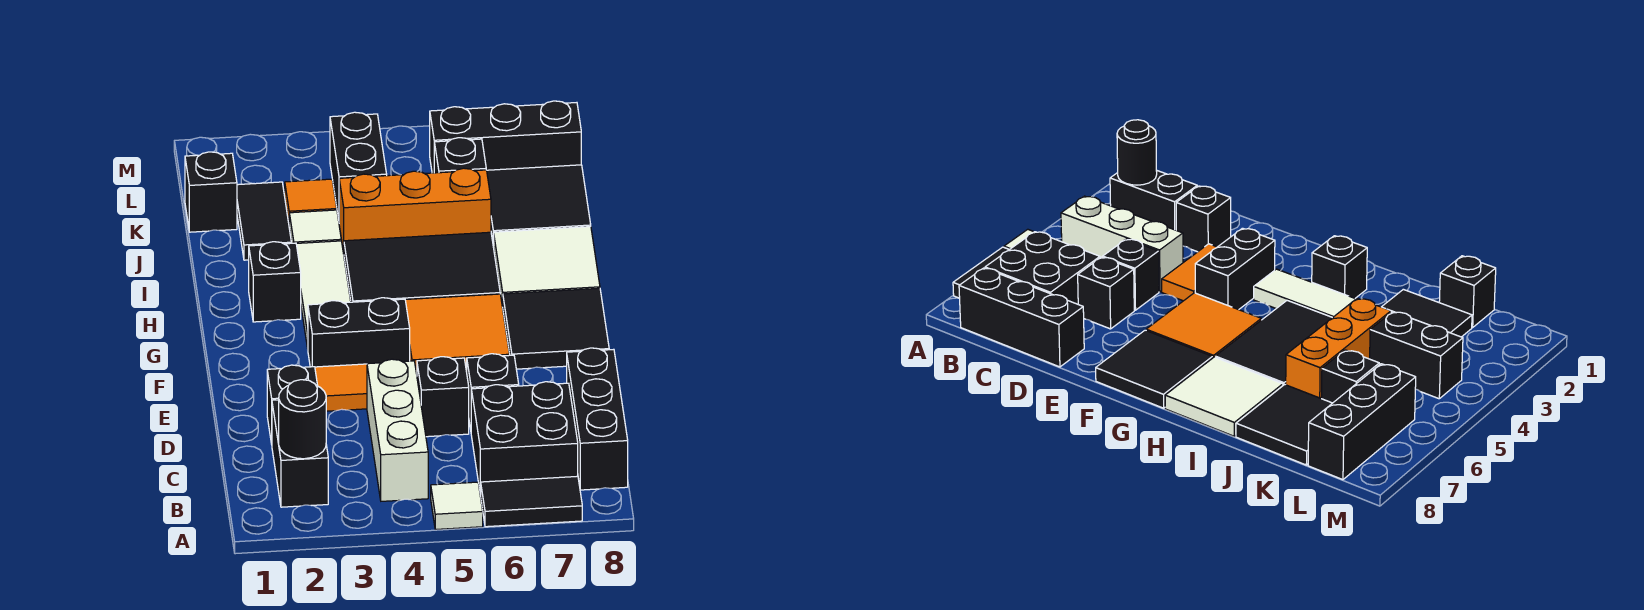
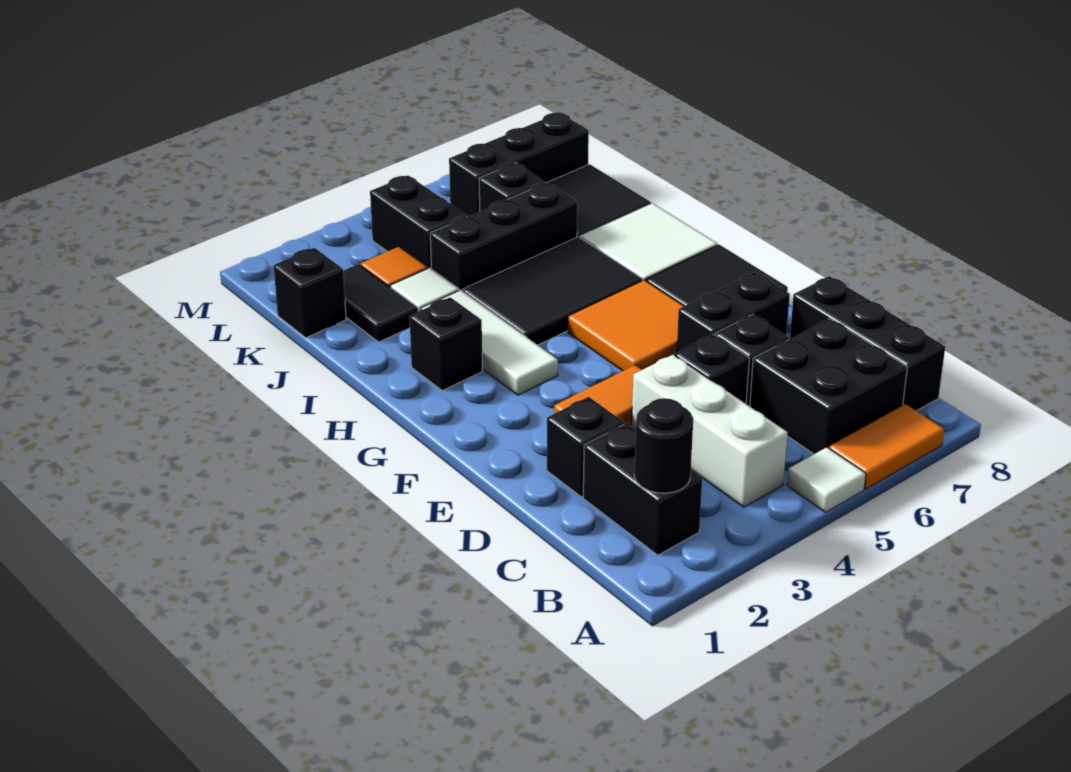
black 1x2 tile [480,476,582,527] -> orange 1x2 tile [829,404,944,489]
black 1x2 brick [308,298,410,367] -> black 1x2 brick moved to [677,272,790,352]
orange 1x3 brick [339,168,491,254] -> black 1x3 brick [430,183,577,291]

